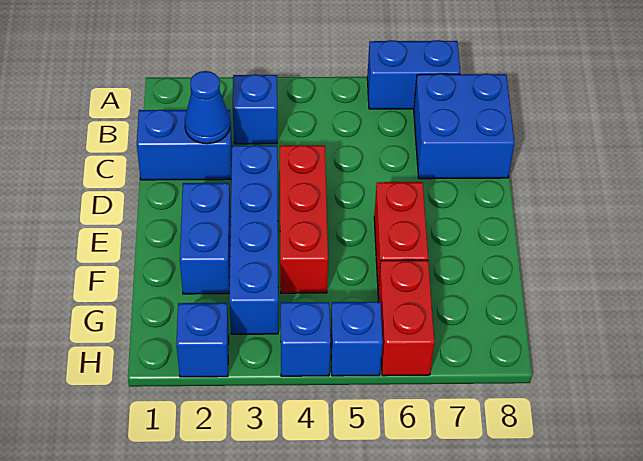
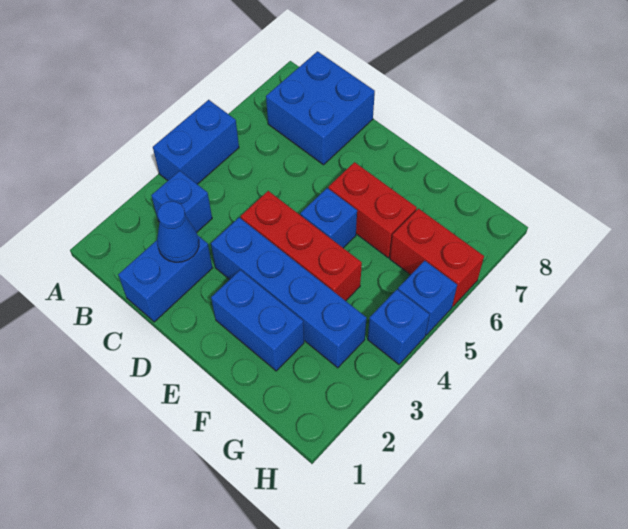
blue 1x2 brick [367,40,460,109] -> blue 1x2 brick moved to [153,100,239,184]
blue 1x1 brick [176,303,229,377] -> blue 1x1 brick moved to [300,188,357,248]

